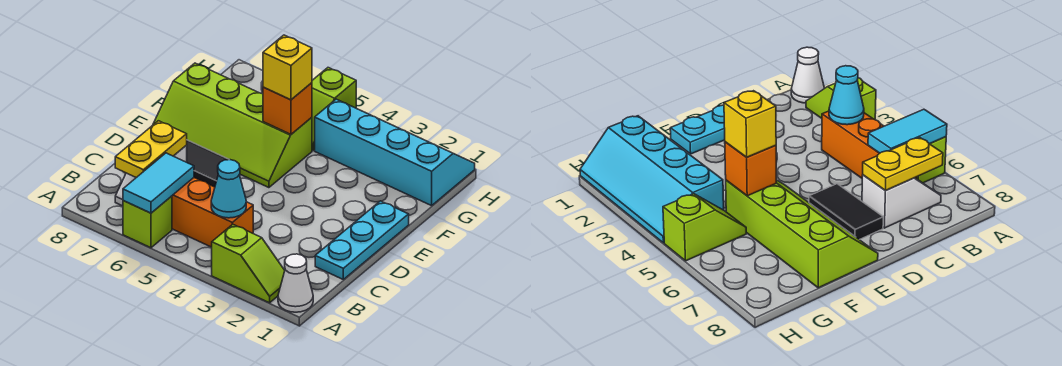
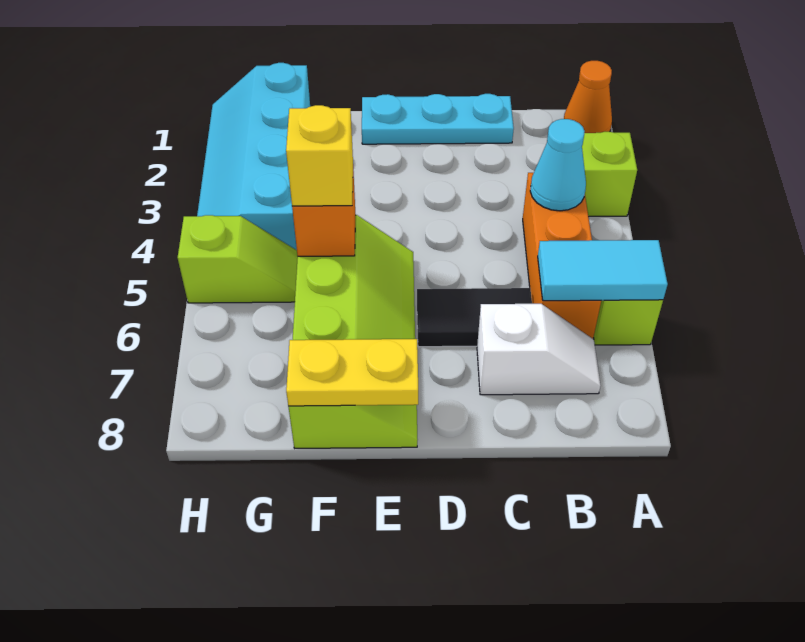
white 1x1 cone [278,254,313,312] -> orange 1x1 cone [564,61,612,133]
yellow 1x2 plate [115,121,187,178] -> yellow 1x2 plate moved to [286,339,418,406]
black 1x2 tile [186,140,229,187] -> black 1x2 tile turned to [417,288,532,347]

